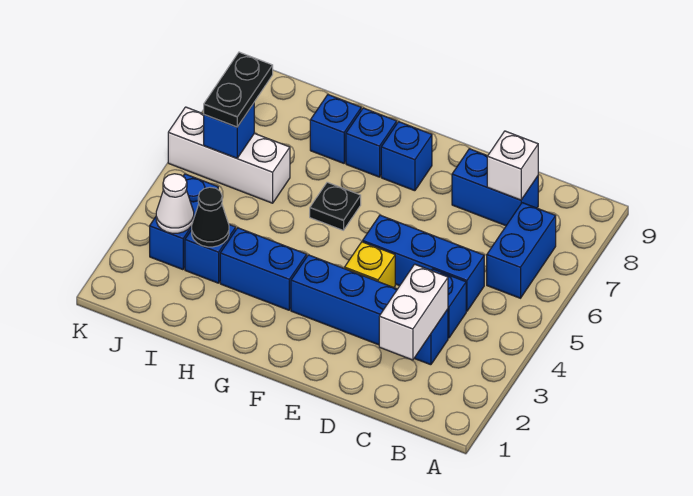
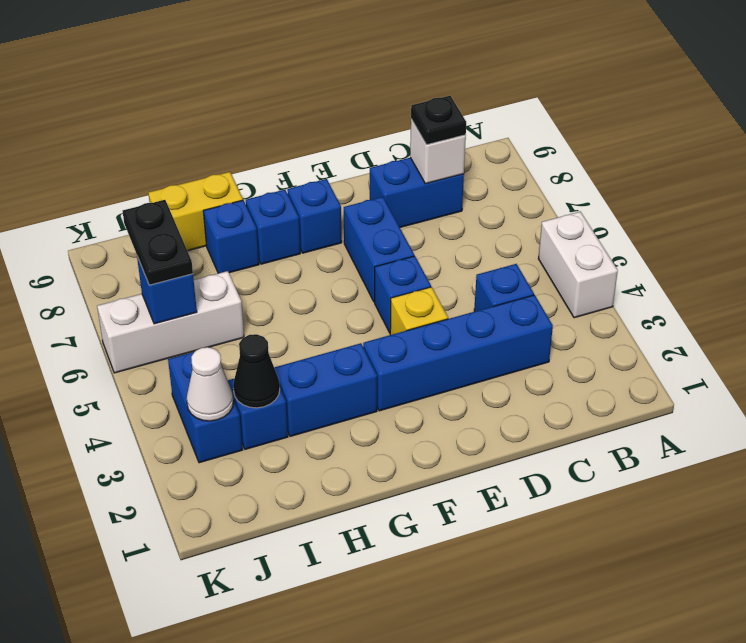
blue 1x2 brick [487,203,556,298] -> blue 1x2 brick moved to [344,197,414,302]
white 1x2 brick [379,264,448,360] -> white 1x2 brick moved to [538,212,618,318]
blue 1x3 brick [363,215,484,311] -> blue 1x1 brick [375,256,431,333]
black 1x1 plate [310,182,361,230] -> black 1x1 plate moved to [411,96,466,145]
none -> yellow 1x2 brick [148,172,243,251]

